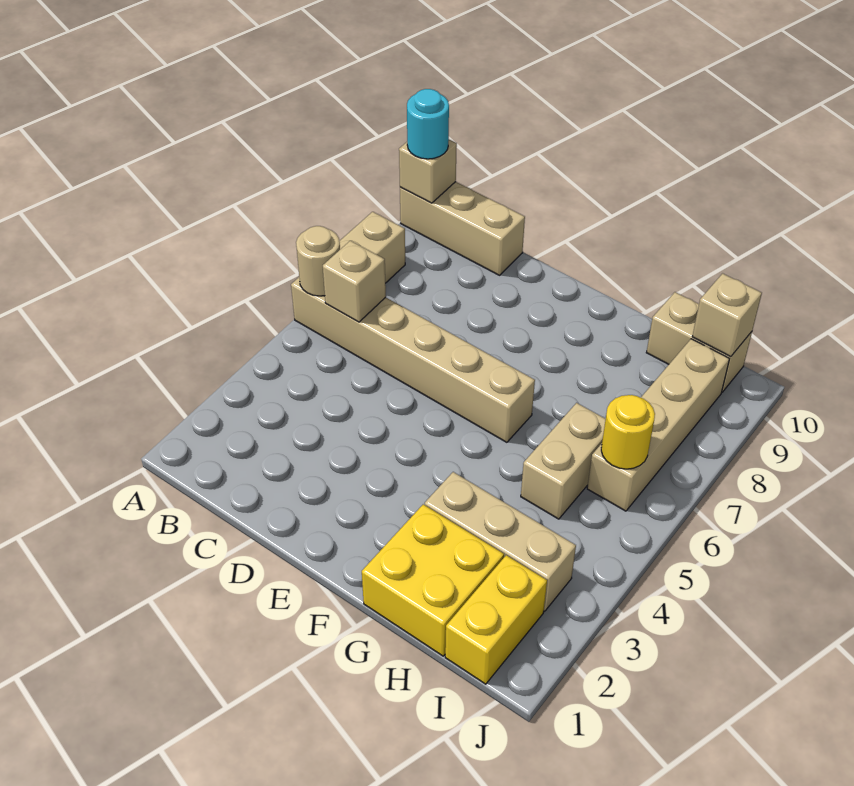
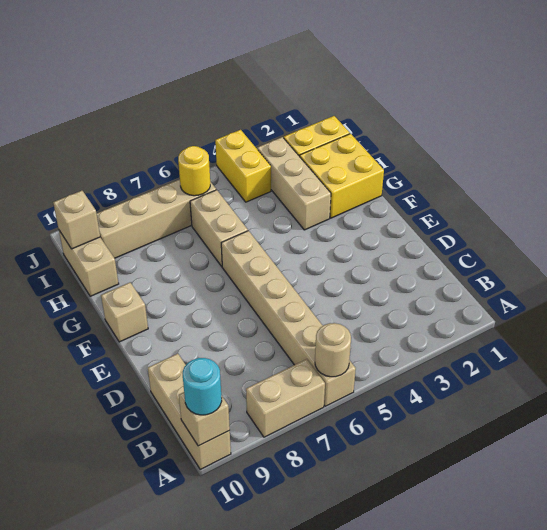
tan 1x1 brick [323,241,386,322] -> tan 1x1 brick moved to [101,283,148,342]
tan 1x2 brick [521,403,606,519] -> tan 1x2 brick turned to [190,190,248,266]
none -> yellow 1x2 brick [215,130,271,202]

